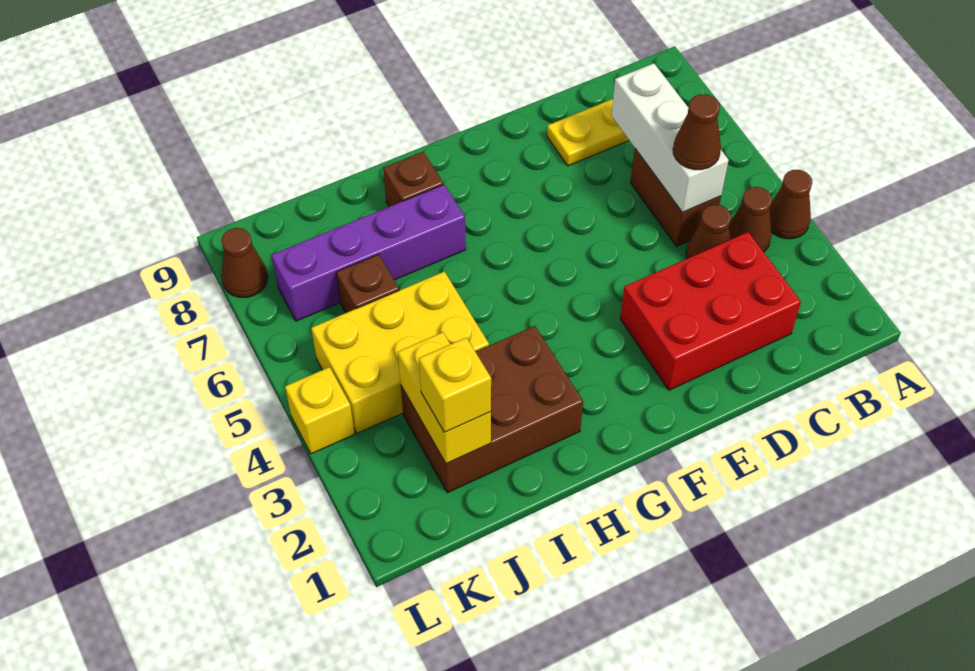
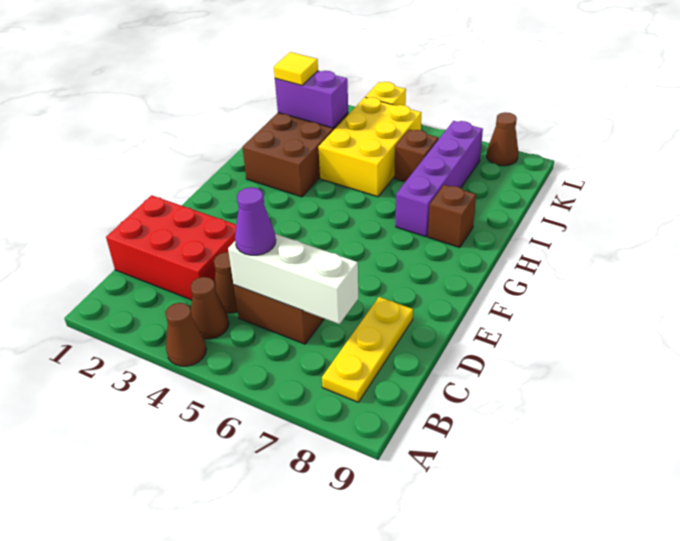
red 2x3 brick [620,232,801,390] -> red 2x3 brick turned to [106,195,236,300]
brown 1x1 cone [673,94,721,170] -> purple 1x1 cone [235,187,276,255]
yellow 1x2 brick [398,332,491,464] -> purple 1x2 brick [275,71,348,128]
yellow 1x1 brick [419,337,491,432] -> yellow 1x1 tile [274,52,318,85]

